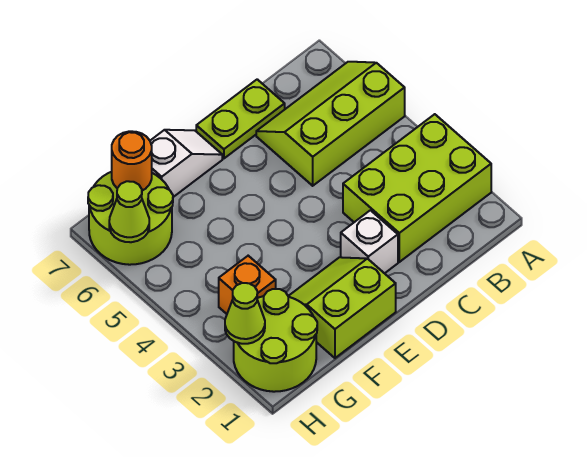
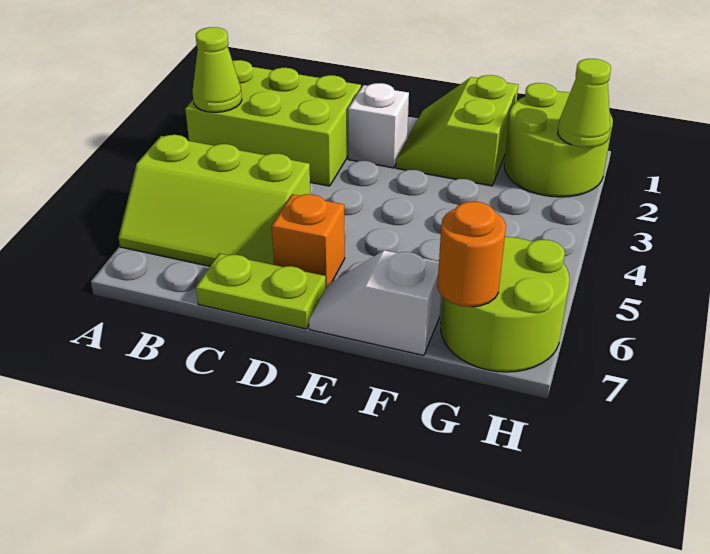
lime 2x2 slope [288,257,396,358] -> lime 2x2 slope turned to [396,75,518,186]
orange 1x1 brick [219,256,276,314] -> orange 1x1 brick moved to [272,194,345,287]
lime 1x1 cone [109,181,149,242] -> lime 1x1 cone moved to [193,27,242,112]

